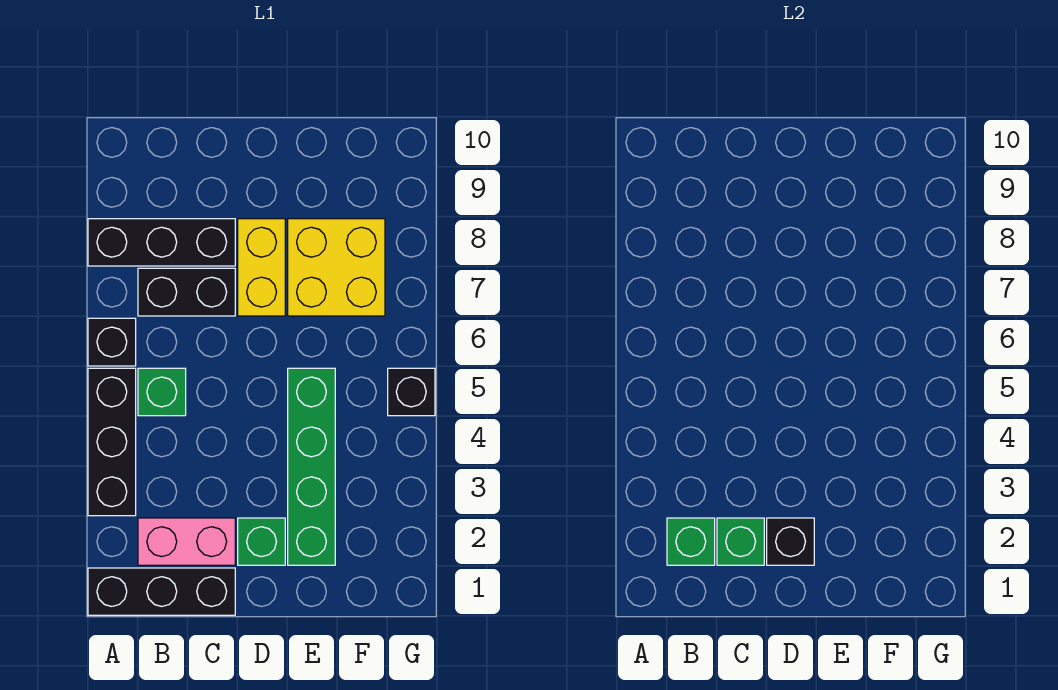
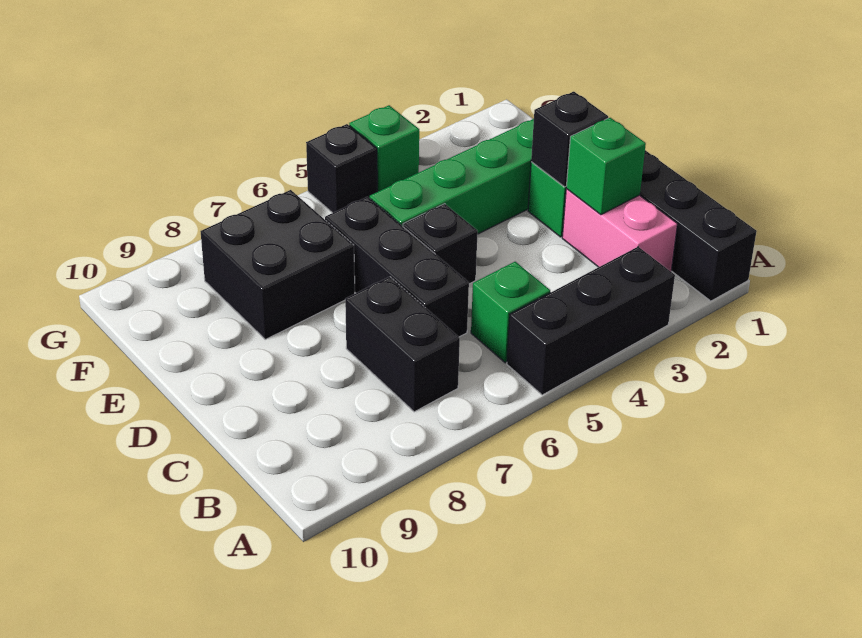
black 1x1 brick [88,318,136,366] -> black 1x1 brick moved to [403,204,478,284]
black 1x3 brick [88,219,235,266] -> black 1x3 brick moved to [325,197,469,337]
green 1x1 brick [667,518,715,565] -> green 1x1 brick moved to [349,105,420,192]
yellow 1x2 brick [238,219,285,316] -> none
yellow 2x2 brick [288,219,385,316] -> black 2x2 brick [200,190,355,339]

